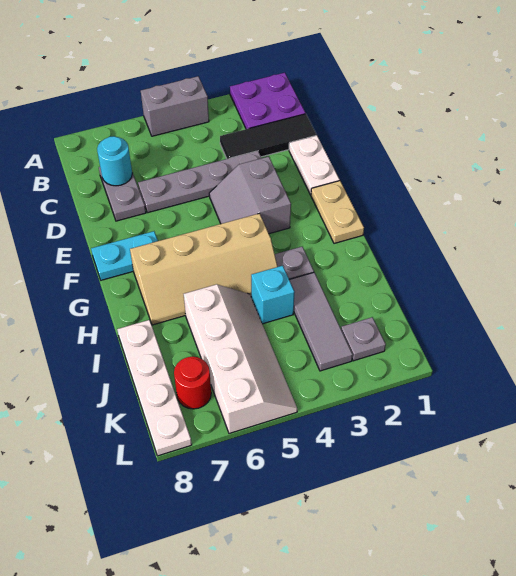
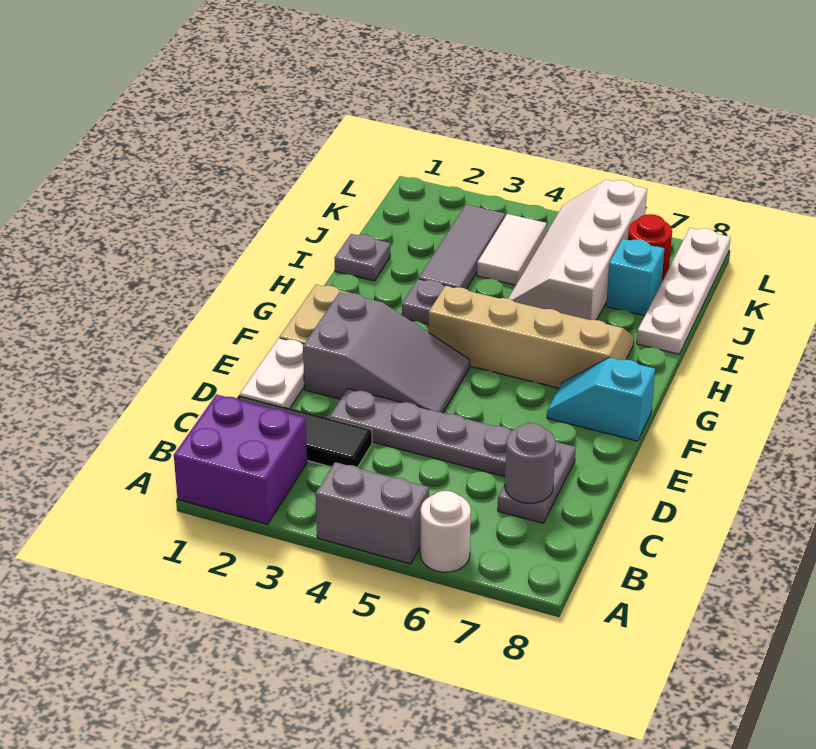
purple 2x2 plate [230,73,306,129] -> purple 2x2 brick [174,394,307,524]
none -> white 1x1 round brick [420,491,471,572]
cyan 1x1 round brick [97,136,132,186] -> grey 1x1 round brick [505,423,556,503]
grey 2x2 slope [209,157,291,234] -> grey 2x3 slope [303,292,470,413]
cyan 1x2 plate [91,231,158,280] -> cyan 1x2 slope [547,358,655,441]
cyan 1x1 brick [251,266,294,324] -> cyan 1x1 brick moved to [606,239,664,316]
none -> white 1x2 tile [477,214,547,285]
grey 1x1 plate [341,317,386,361] -> grey 1x1 plate moved to [334,234,390,281]

